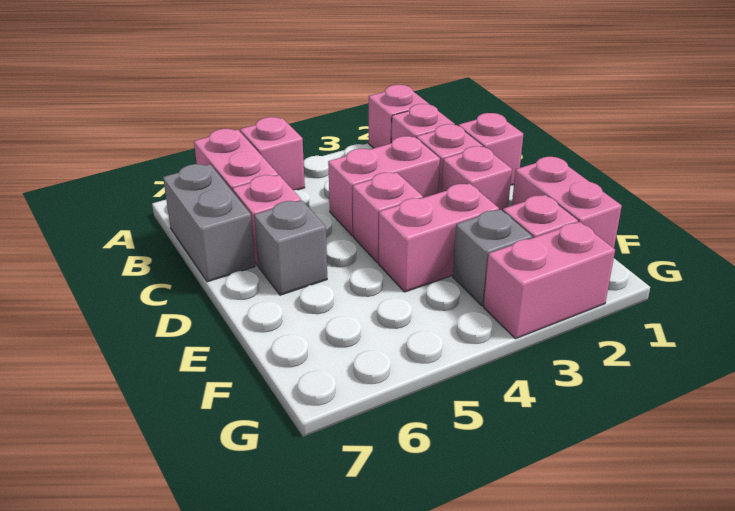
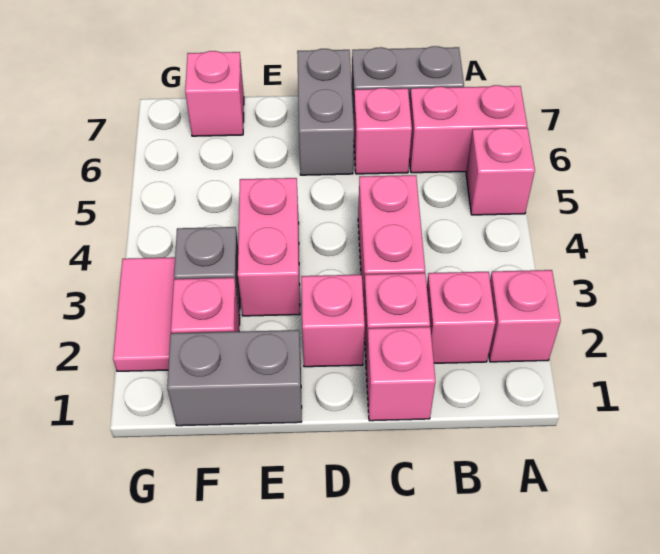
pink 1x1 brick [353,172,423,263] -> pink 1x1 brick moved to [185,51,244,136]
grey 1x1 brick [254,200,327,295] -> grey 1x2 brick [297,49,354,175]
pink 1x2 brick [512,157,622,248] -> grey 1x2 brick [167,330,302,426]
pink 1x2 brick [484,222,615,339] -> pink 1x2 tile [113,257,175,371]

